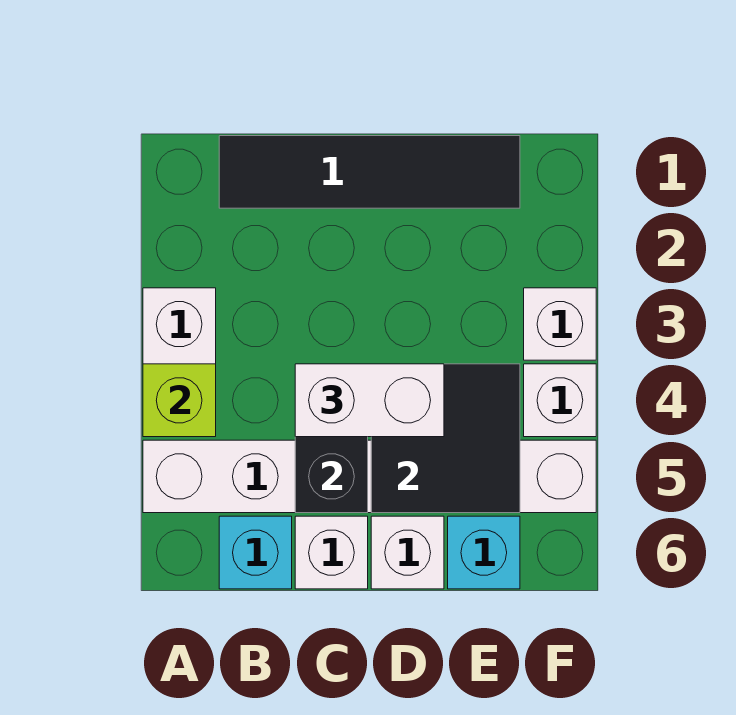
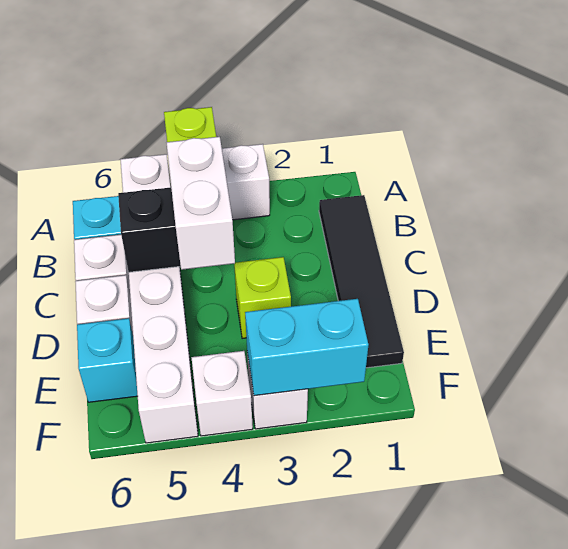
none -> lime 1x1 brick [234,257,291,339]
black 2x2 tile [371,364,520,513] -> none
none -> cyan 1x2 brick [245,299,368,396]

